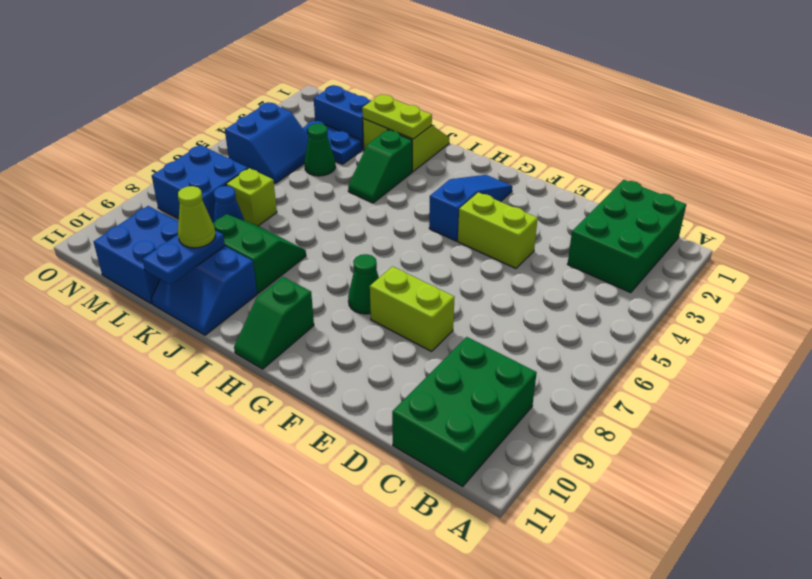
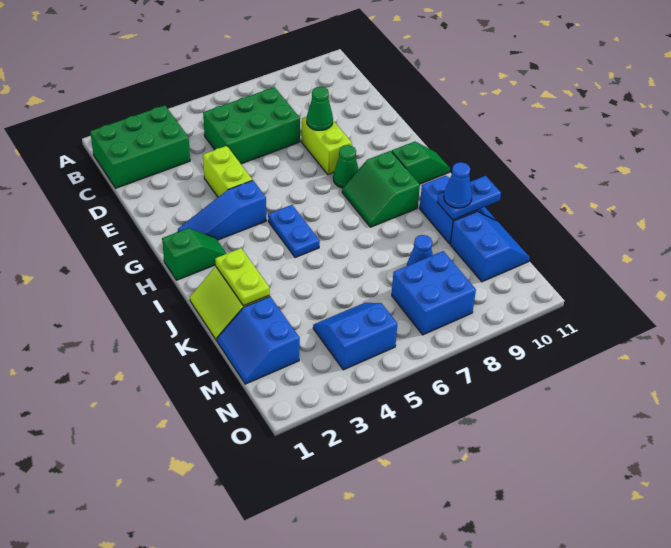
green 2x3 brick [392,337,537,486] -> green 2x3 brick moved to [203,87,300,164]
green 1x2 slope [348,130,412,203] -> green 1x2 slope moved to [162,228,227,280]
green 2x2 slope [213,214,306,293] -> green 2x2 slope moved to [342,151,420,227]
lime 1x1 cone [178,186,215,248] -> blue 1x1 cone [444,162,472,208]
blue 1x2 plate [303,120,362,164] -> blue 1x2 plate moved to [268,205,320,258]
green 1x1 cone [304,123,335,176] -> green 1x1 cone moved to [307,87,333,130]
lime 1x1 brick [226,168,277,226] -> none
blue 2x2 brick [94,206,178,304] -> blue 2x2 slope [450,212,530,282]

